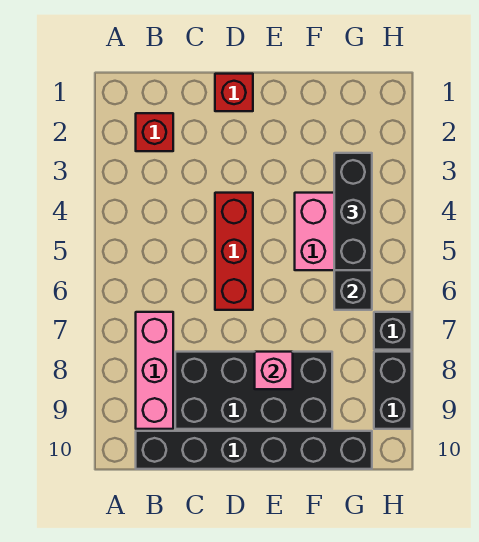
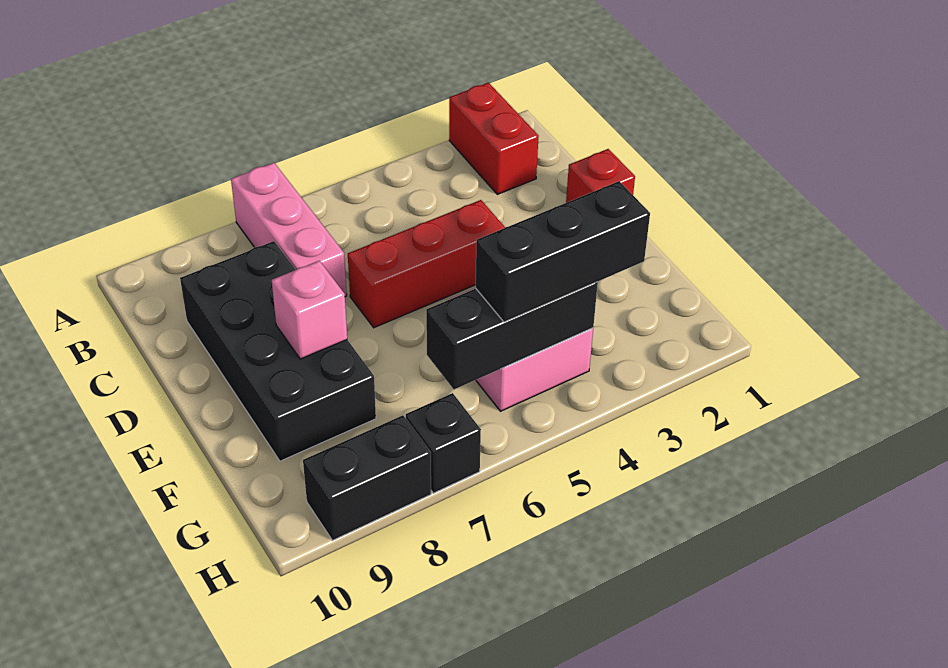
red 1x1 brick [136,113,173,151] -> red 1x2 brick [449,83,539,194]
pink 1x3 brick [136,312,173,429] -> pink 1x3 brick turned to [231,163,347,297]
black 1x6 brick [136,431,372,469] -> none

